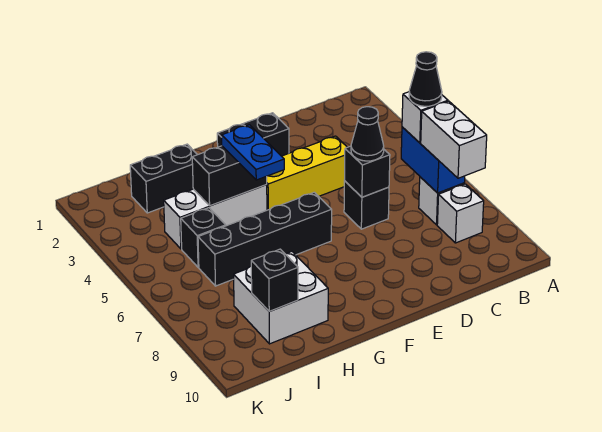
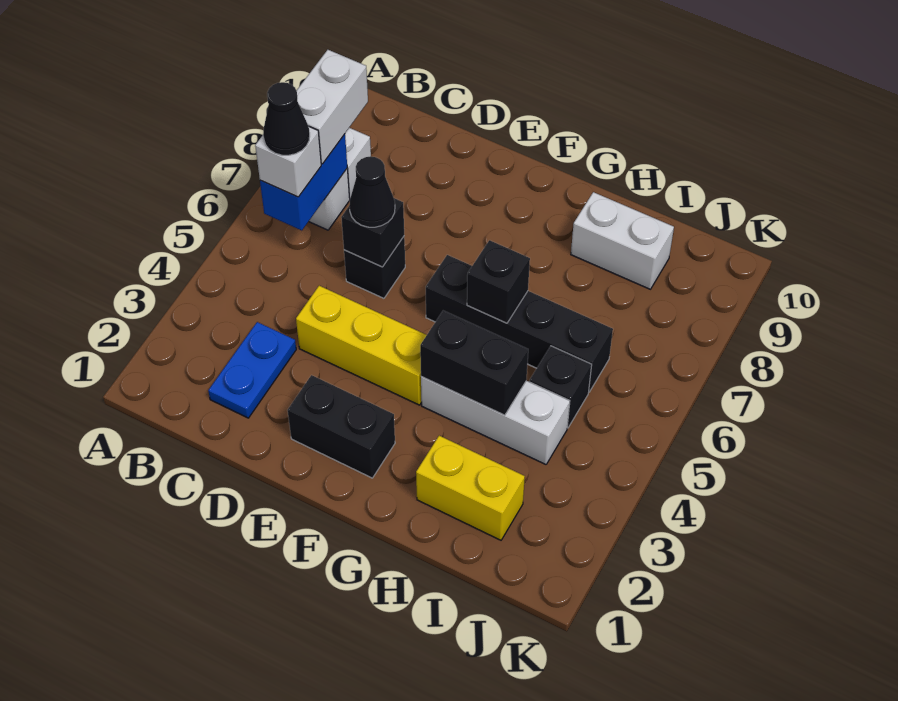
blue 1x2 plate [222,125,284,180] -> blue 1x2 plate moved to [208,322,296,418]
black 1x2 brick [130,144,197,213] -> yellow 1x2 brick [416,436,525,540]
white 2x2 brick [234,252,328,344] -> white 1x2 brick [571,192,674,289]
black 1x1 brick [251,249,298,311] -> black 1x1 brick moved to [467,240,530,323]

